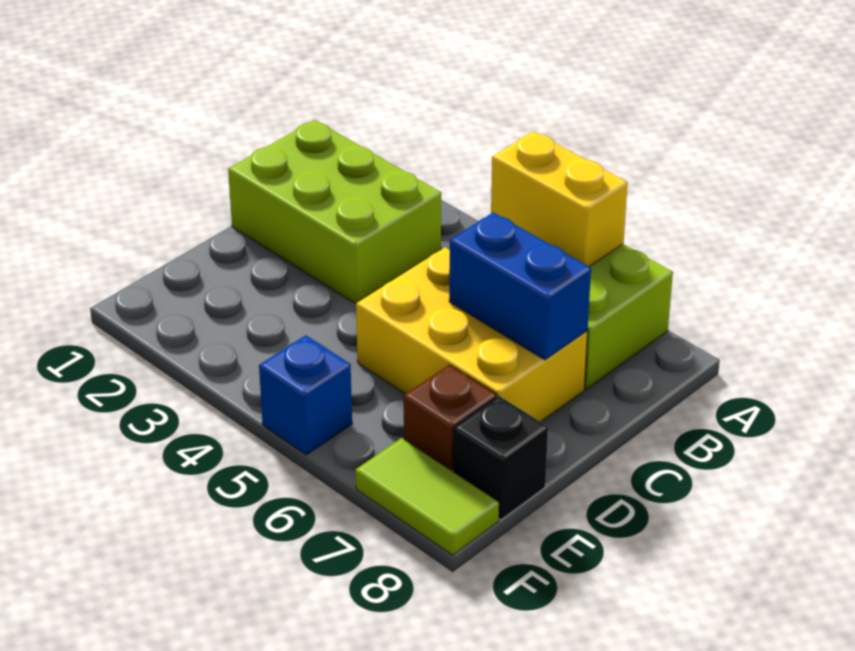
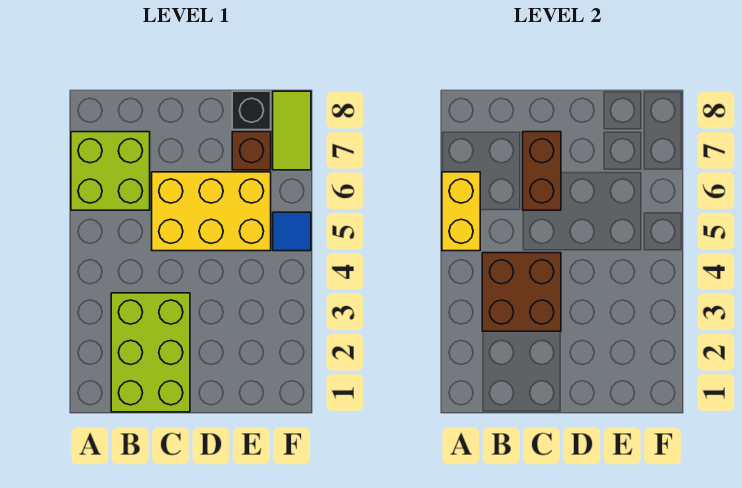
none -> brown 2x2 brick [482,253,561,331]
yellow 2x3 brick [356,247,588,422] -> yellow 2x3 brick turned to [152,172,271,251]
blue 1x2 brick [449,212,591,360] -> brown 1x2 brick [523,132,561,210]
blue 1x1 brick [259,335,352,455] -> blue 1x1 tile [273,212,311,251]

